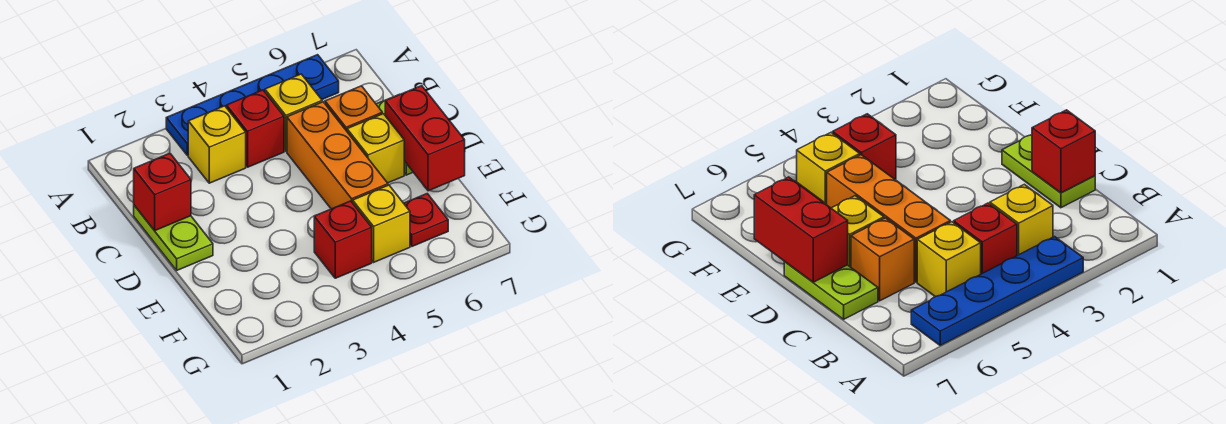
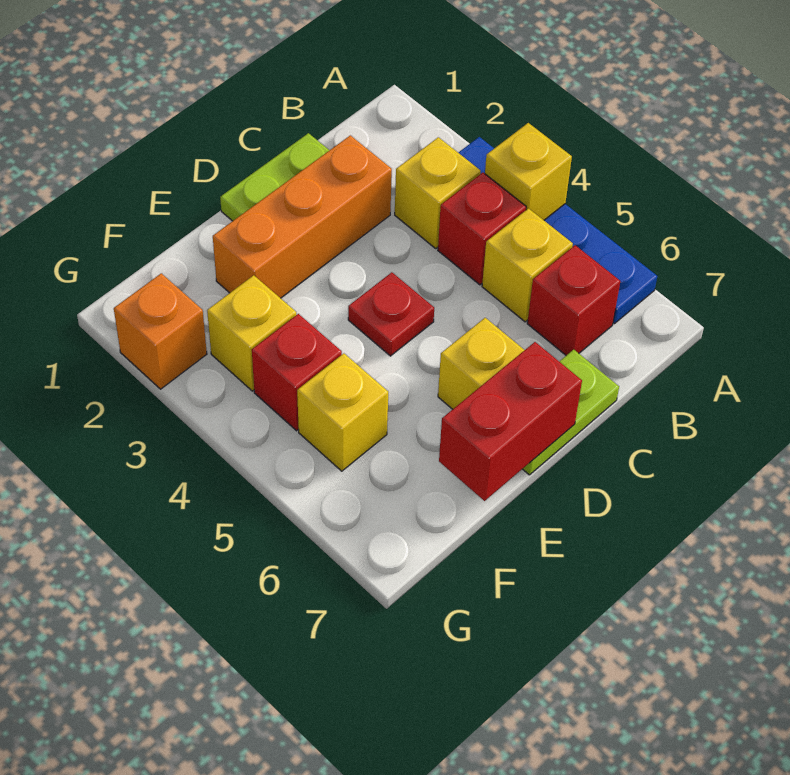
none -> yellow 1x1 brick [485,123,572,220]
red 1x1 brick [134,153,191,231] -> red 1x1 brick moved to [527,245,620,355]
orange 1x3 brick [287,102,388,209] -> orange 1x3 brick moved to [213,135,392,298]
orange 1x1 brick [325,86,382,131] -> orange 1x1 brick moved to [114,273,207,389]
none -> yellow 1x1 brick [207,275,296,391]
red 1x1 plate [404,194,448,246] -> red 1x1 plate moved to [348,272,434,356]

